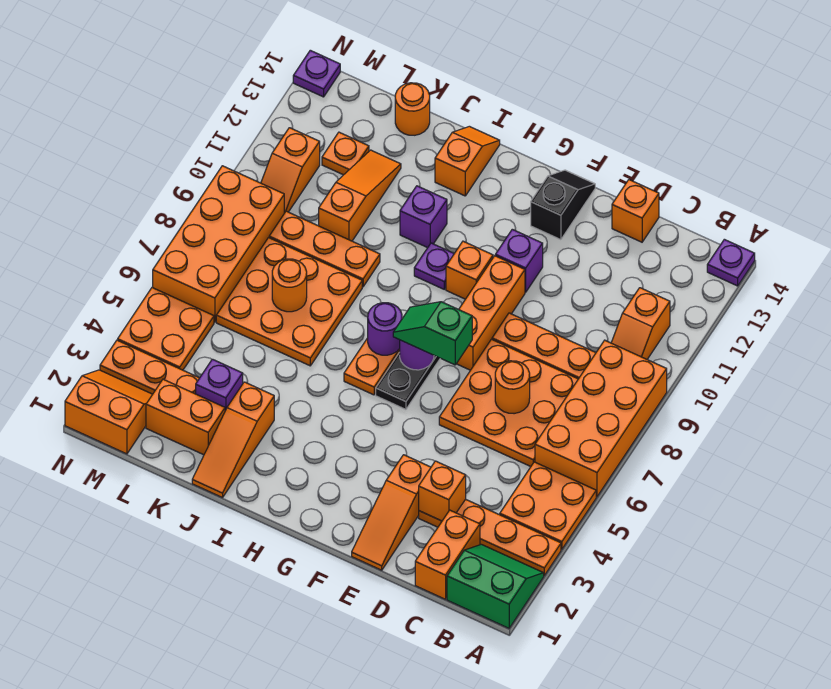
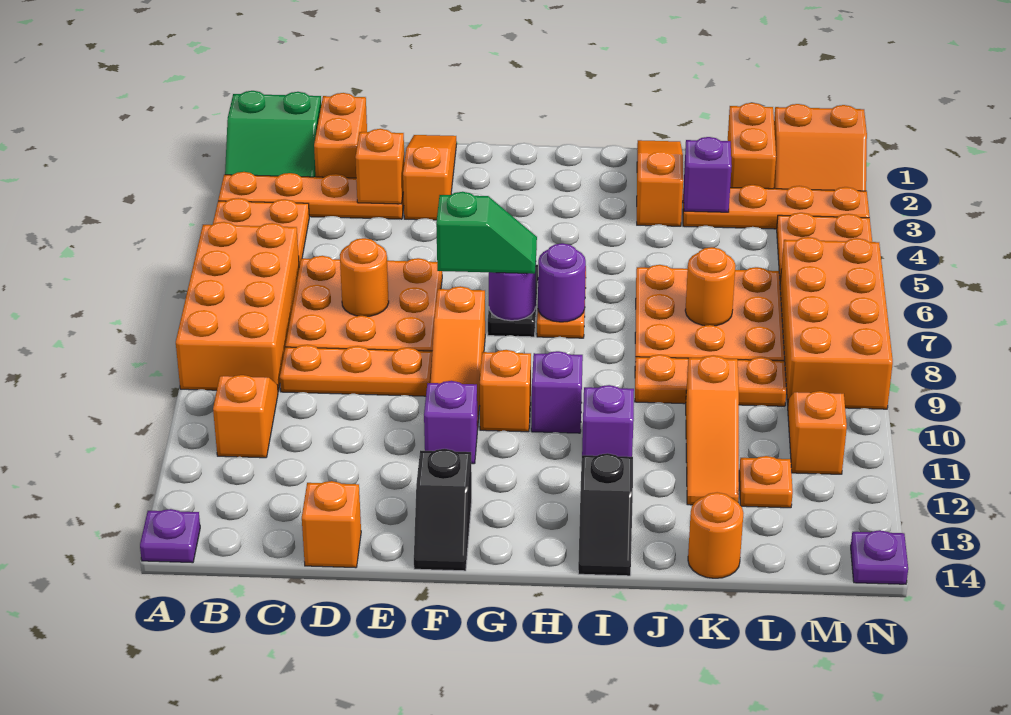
orange 1x3 brick [457,256,525,370] -> orange 1x3 slope [431,286,485,430]
purple 1x1 plate [414,243,454,289] -> purple 1x1 brick [531,351,583,433]
orange 1x2 slope [435,126,500,196] -> black 1x2 slope [578,453,633,576]
orange 1x2 brick [146,379,225,455] -> orange 1x2 brick turned to [728,103,776,189]

